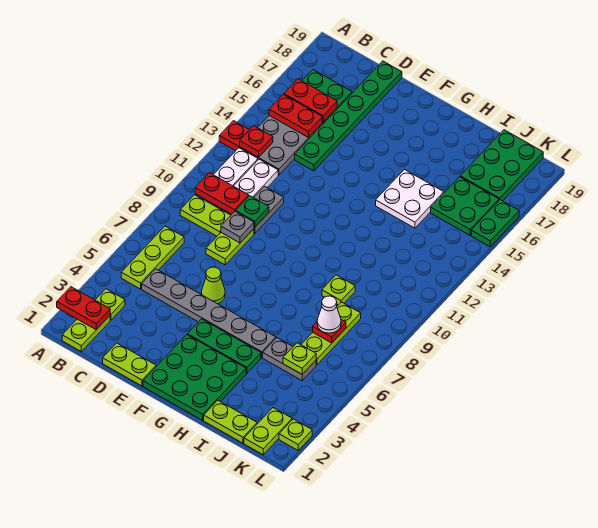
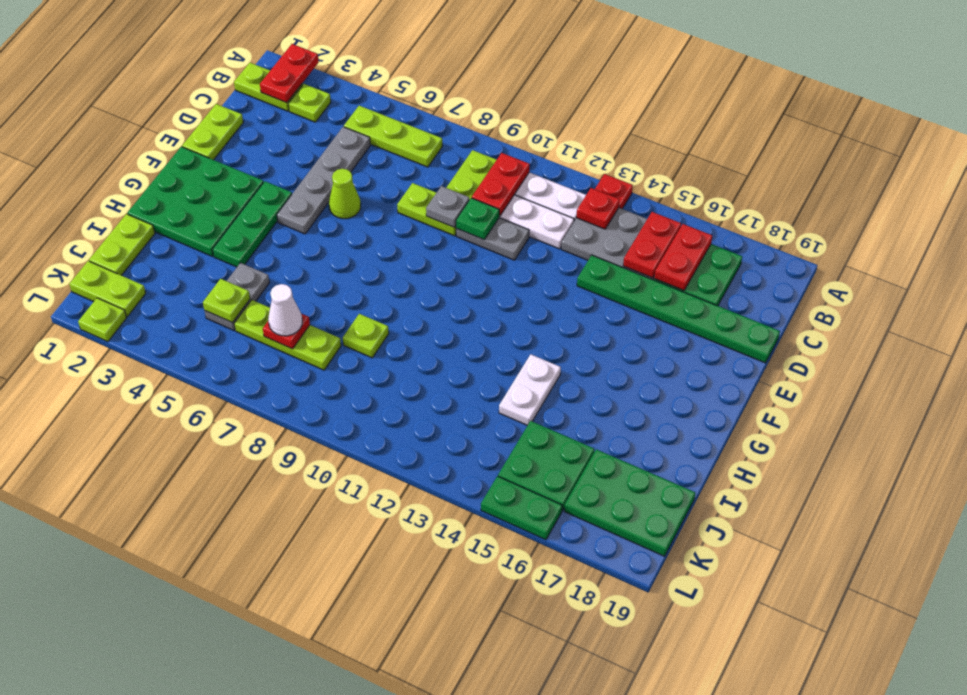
grey 1x6 plate [142,269,276,358] -> grey 1x4 plate [277,127,370,234]
white 2x2 plate [376,170,444,228] -> white 1x2 plate [499,354,561,425]

